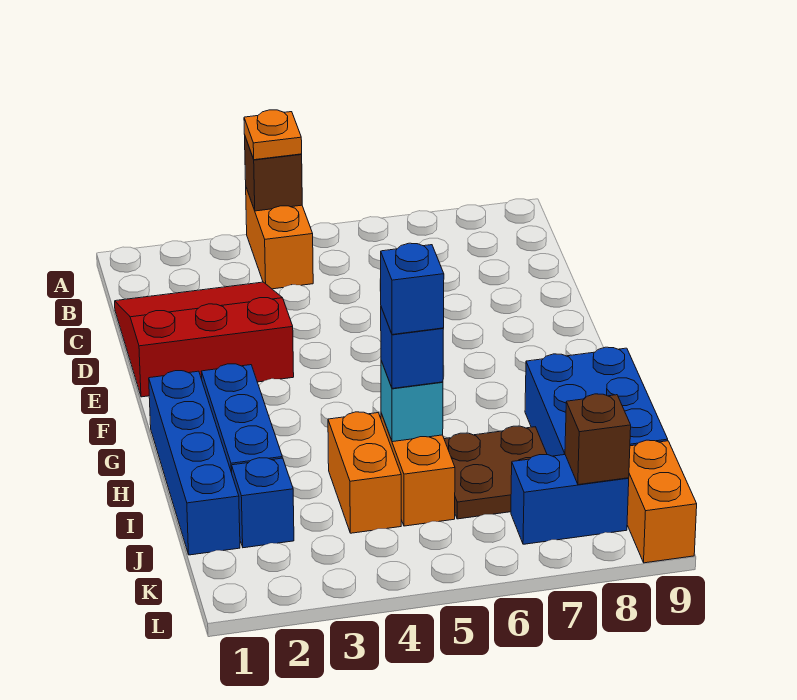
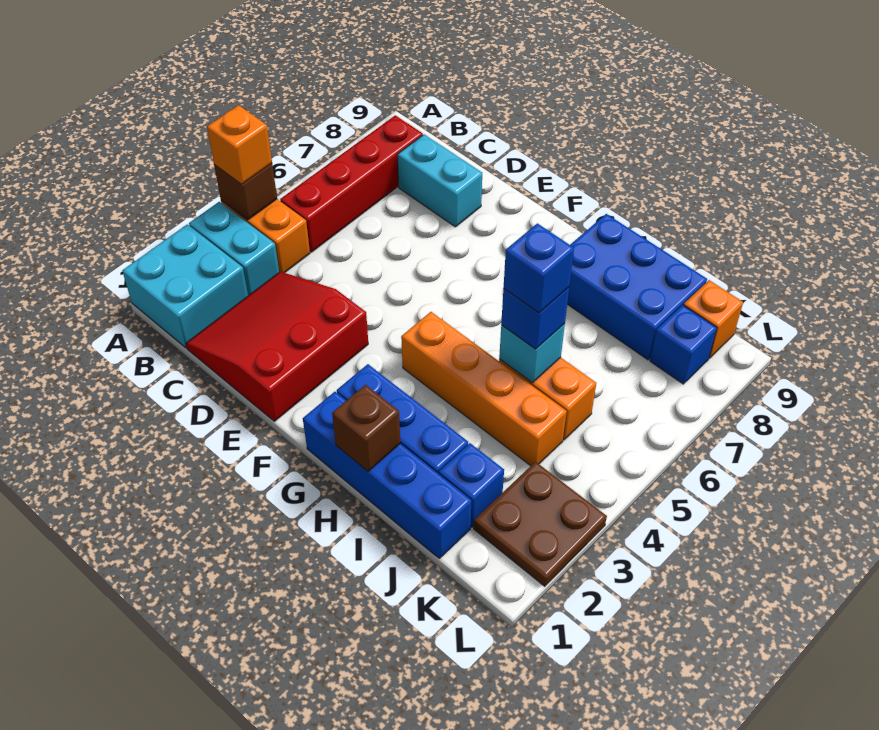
none -> cyan 2x2 brick [122,224,248,348]
none -> cyan 1x2 brick [189,202,279,296]
orange 1x1 plate [244,110,302,160] -> orange 1x1 brick [207,105,272,184]
none -> red 1x4 brick [280,115,423,252]
none -> cyan 1x2 brick [397,135,482,227]
orange 1x2 brick [328,412,401,533] -> orange 1x4 brick [401,312,567,466]
brown 2x2 plate [444,426,547,519] -> brown 2x2 plate moved to [474,462,607,586]
blue 1x2 brick [511,455,629,544] -> blue 1x1 brick [650,305,717,384]
brown 1x1 brick [565,394,631,485] -> brown 1x1 brick moved to [332,385,400,471]
orange 1x2 brick [627,440,697,563] -> orange 1x1 brick [684,280,743,358]

